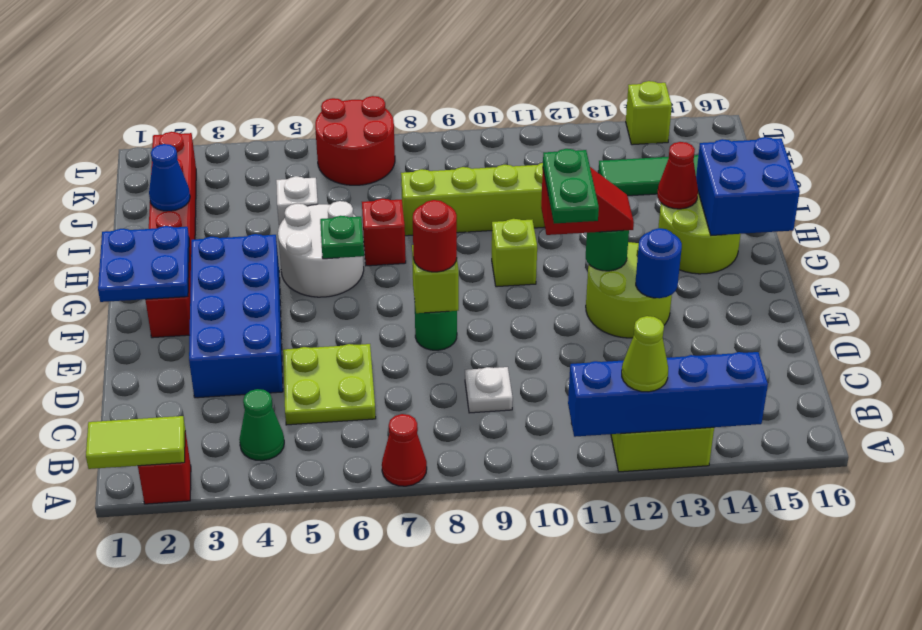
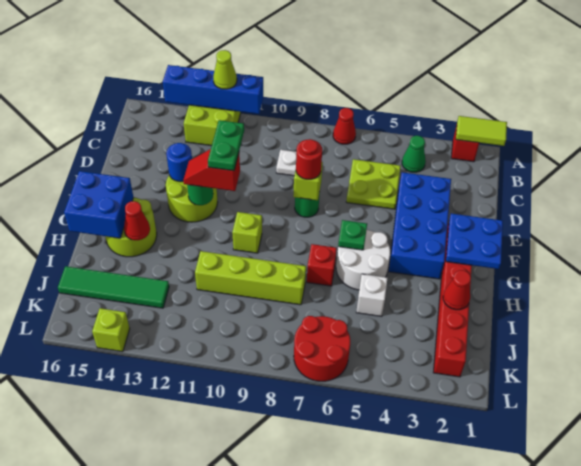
blue 1x1 cone [149,144,190,211] -> red 1x1 cone [443,270,471,310]

